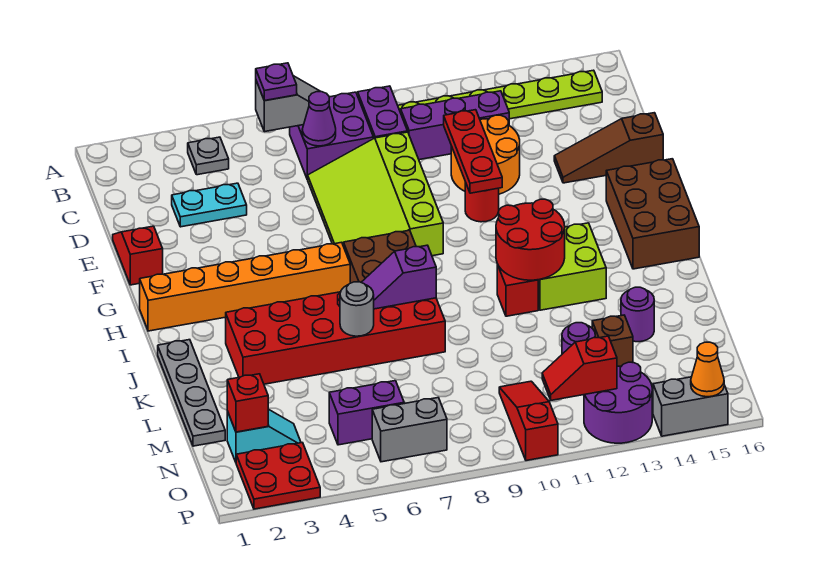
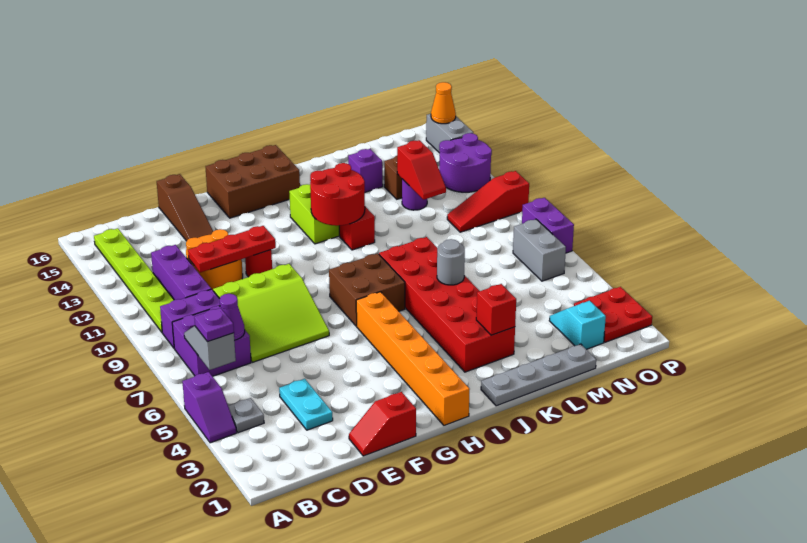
lime 3x4 slope [307,132,443,256] -> lime 3x3 slope [213,264,329,362]
purple 1x2 slope [361,245,436,309] -> purple 1x2 slope moved to [182,372,237,443]
purple 1x1 round brick [621,287,654,342] -> purple 1x1 brick [348,149,383,192]
red 1x1 brick [227,374,268,432] -> red 1x1 brick moved to [476,284,516,335]
purple 1x2 brick [329,381,404,445] -> purple 1x2 brick moved to [522,198,574,253]
red 1x2 slope [542,336,617,400] -> red 1x2 slope moved to [397,140,446,200]

